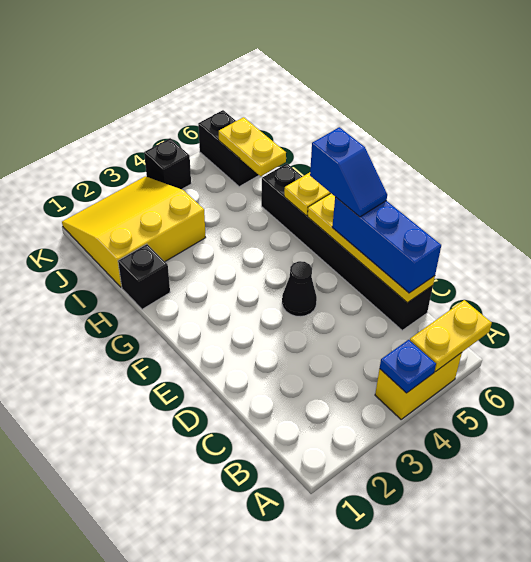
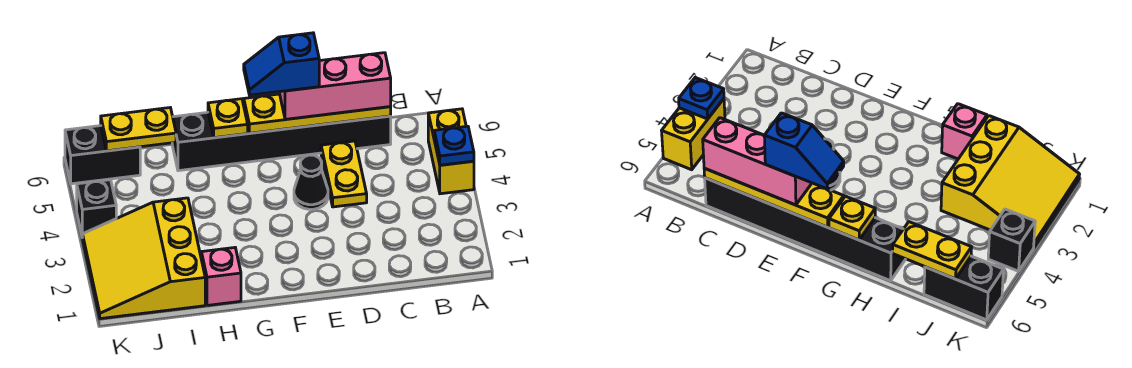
yellow 1x2 plate [410,300,492,372] -> yellow 1x2 plate moved to [321,141,367,207]
blue 1x3 brick [332,197,441,293] -> pink 1x3 brick [280,53,391,119]
blue 1x2 slope [310,127,387,217] -> blue 1x2 slope turned to [244,33,319,95]
black 1x1 brick [118,244,170,309] -> pink 1x1 brick [201,248,241,305]

